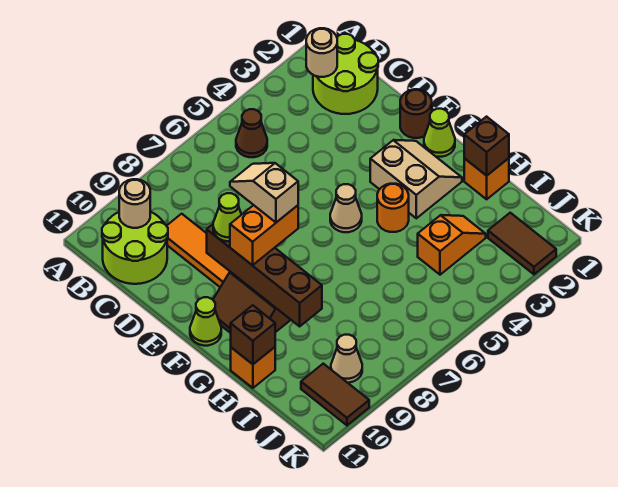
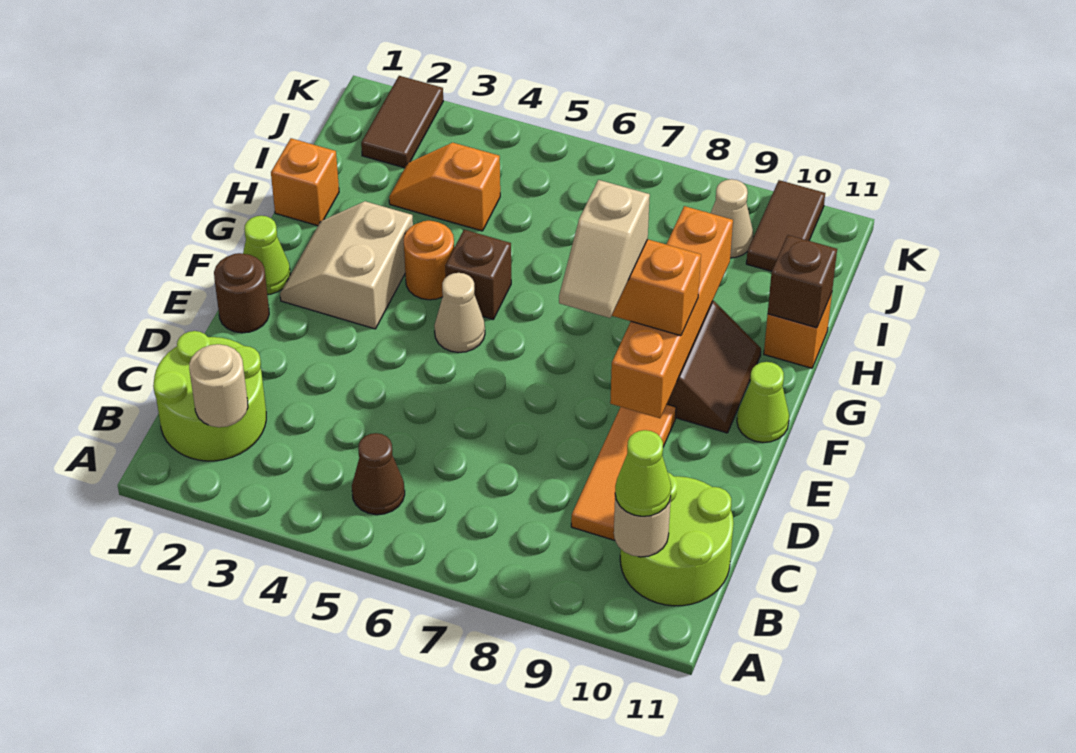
brown 1x4 brick [207,224,322,326] -> orange 1x4 brick [610,206,733,418]
lime 1x1 cone [213,193,241,241] -> lime 1x1 cone moved to [615,430,671,516]
brown 1x1 brick [464,117,509,176] -> brown 1x1 brick moved to [445,230,511,319]

